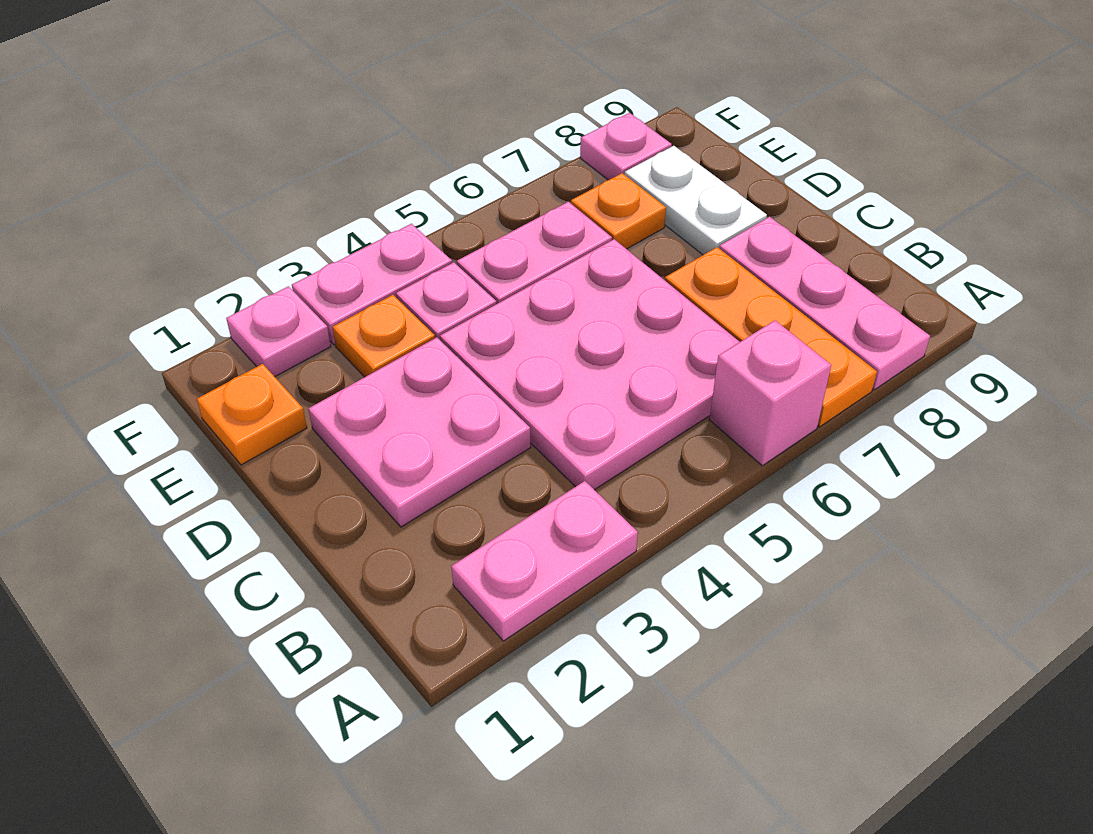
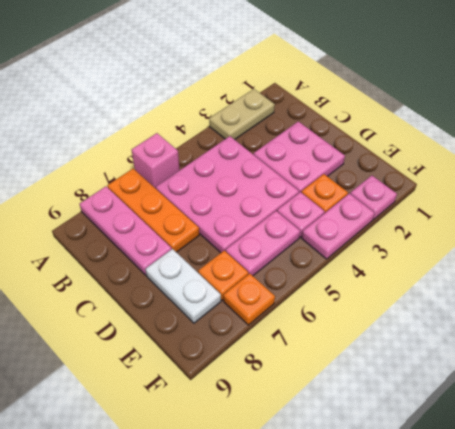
pink 1x2 plate [451,481,638,641] -> tan 1x2 plate [209,89,275,140]
orange 1x1 plate [197,364,307,465] -> orange 1x1 plate moved to [223,273,275,325]
pink 1x1 plate [580,113,672,180] -> none

